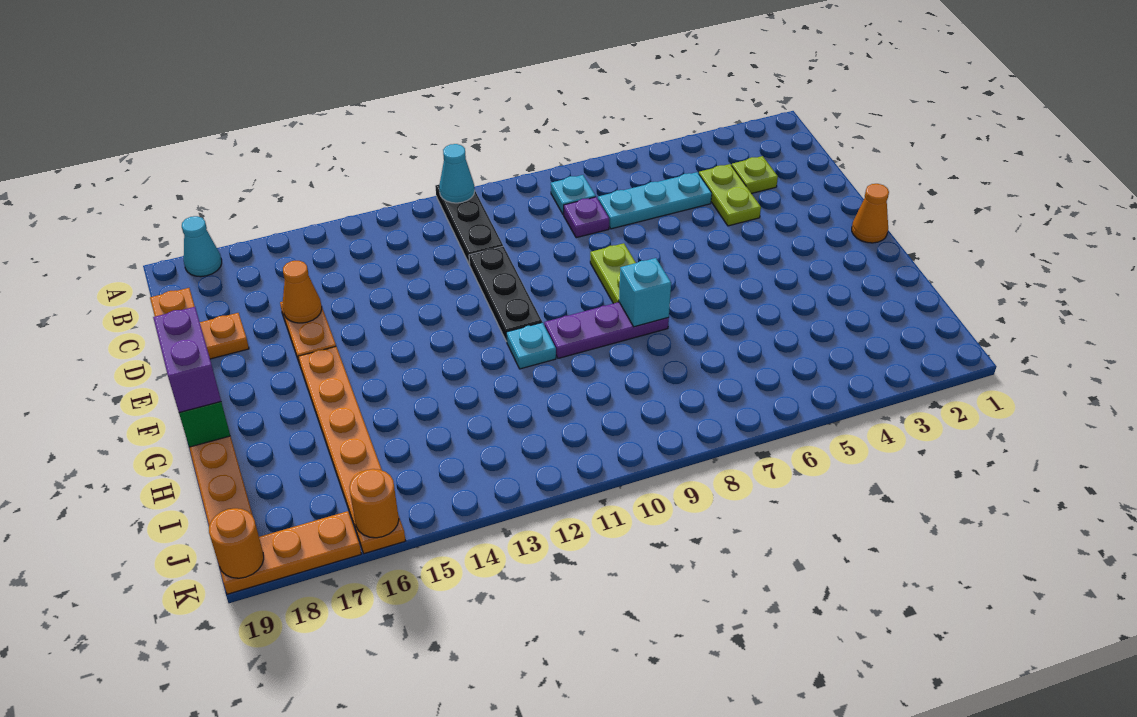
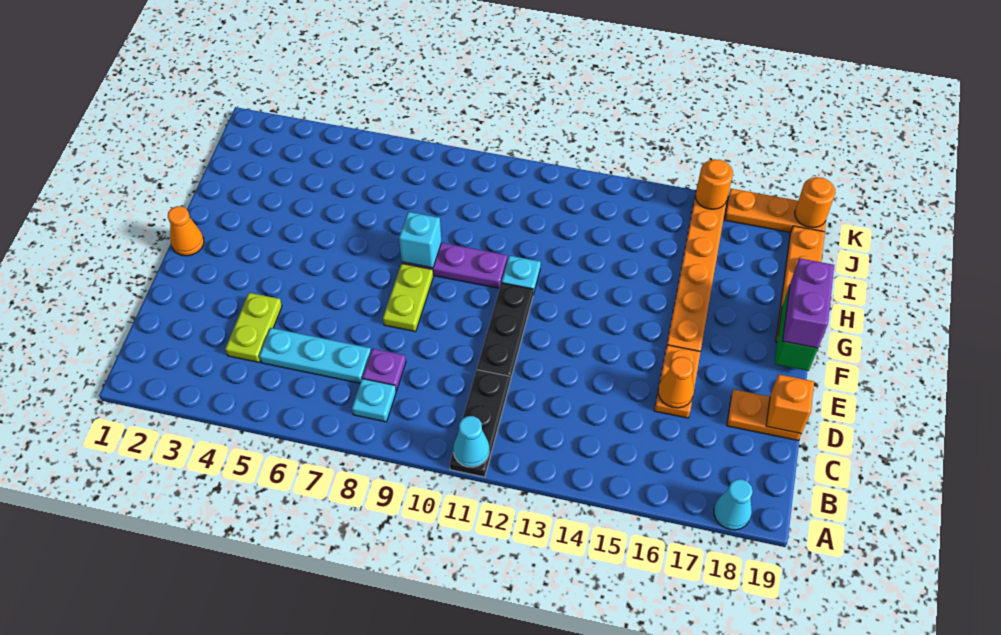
lime 1x1 plate [732,156,778,193] -> none

